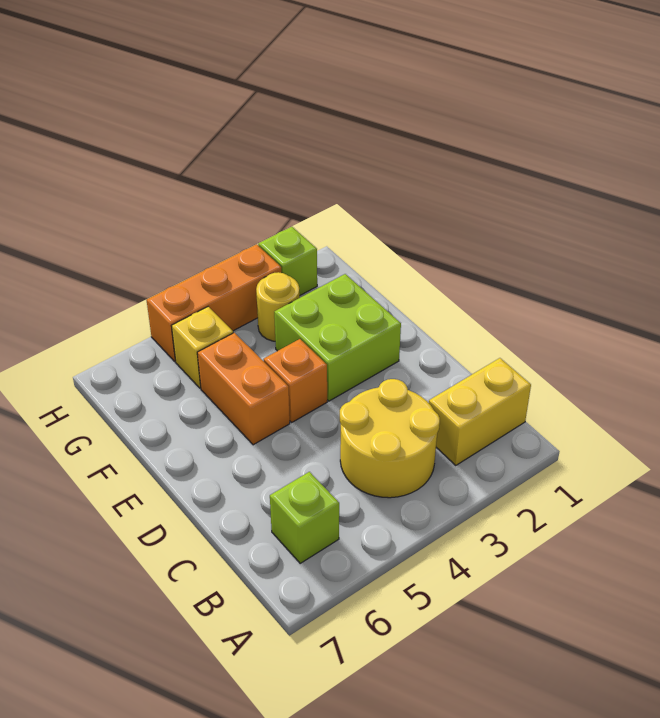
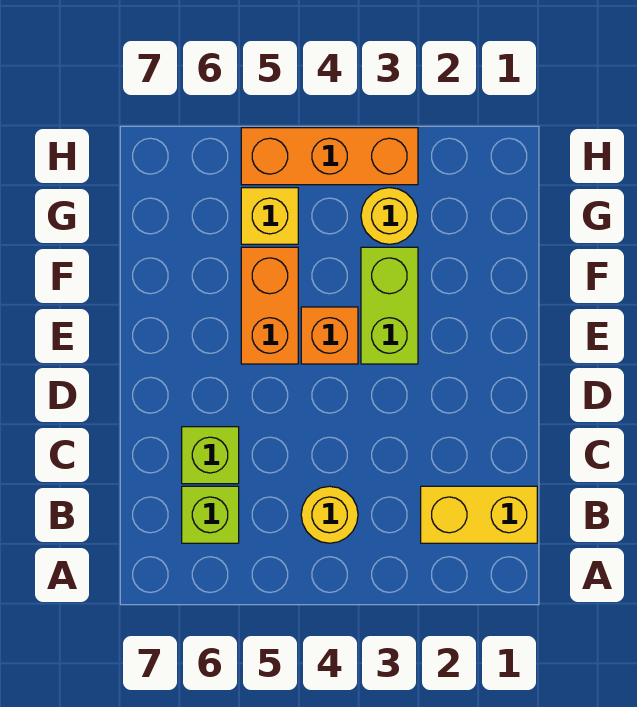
yellow 2x2 round brick [340,379,440,498] -> yellow 1x1 round brick [301,486,358,543]
lime 2x2 brick [274,274,401,401] -> lime 1x2 brick [361,247,418,364]
lime 1x1 brick [258,227,317,295] -> lime 1x1 brick moved to [182,427,239,484]

